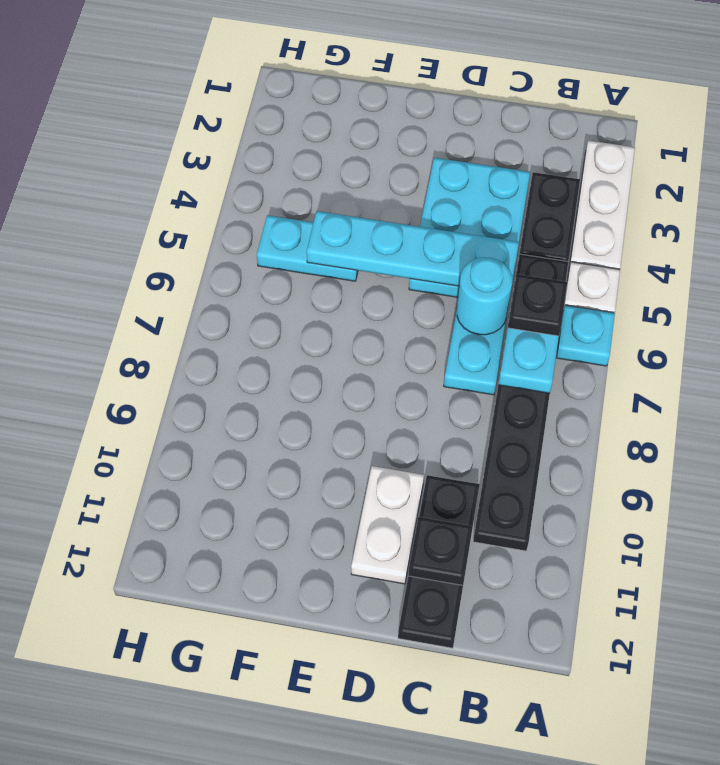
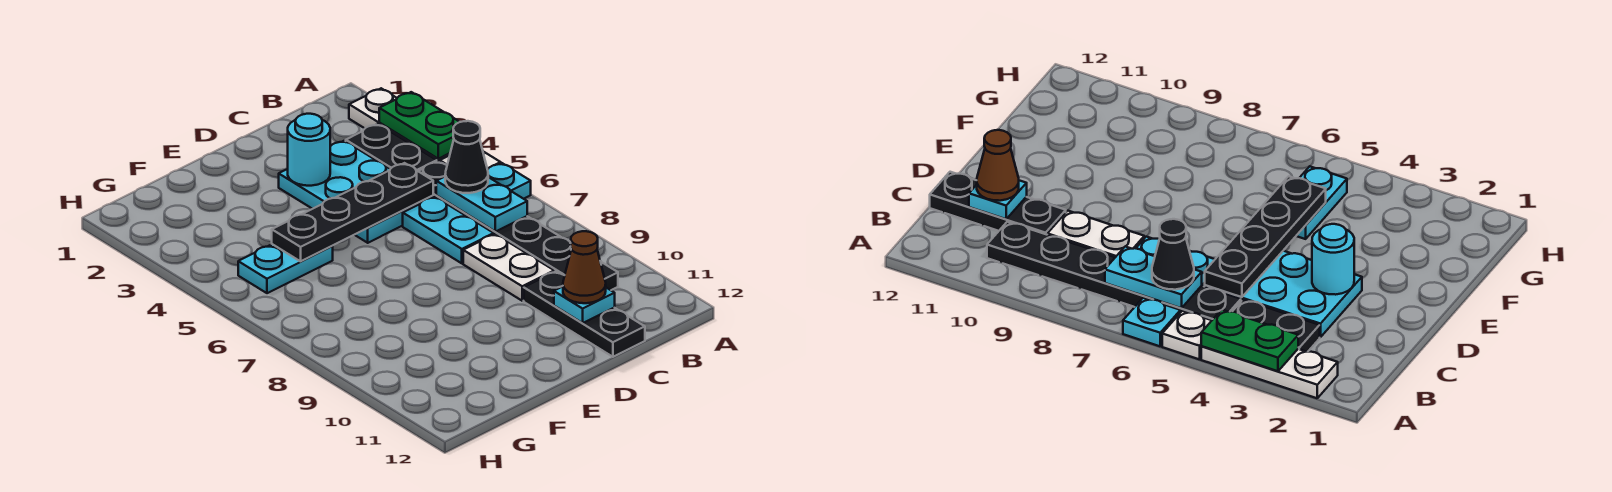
none -> green 1x2 plate [379,92,459,159]
black 1x1 plate [508,274,567,336] -> black 1x1 cone [445,121,488,193]
cyan 1x4 plate [307,211,519,286] -> black 1x4 plate [272,163,433,261]
cyan 1x1 round brick [457,257,512,335] -> cyan 1x1 round brick moved to [288,114,330,186]
black 1x1 plate [408,517,473,585] -> cyan 1x1 plate [554,287,615,323]
none -> brown 1x1 cone [563,231,606,303]
white 1x2 plate [351,466,424,584] -> white 1x2 plate moved to [463,234,554,301]

